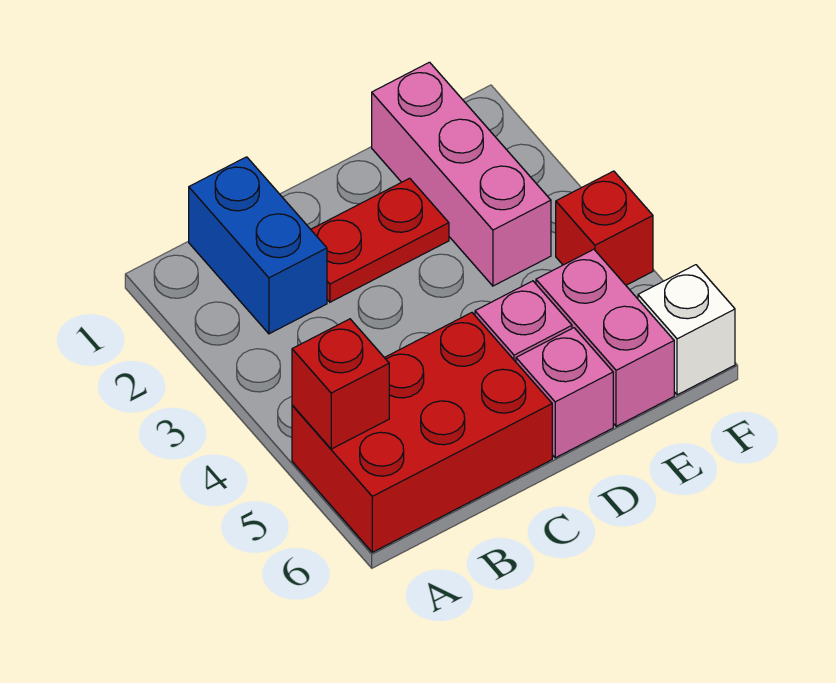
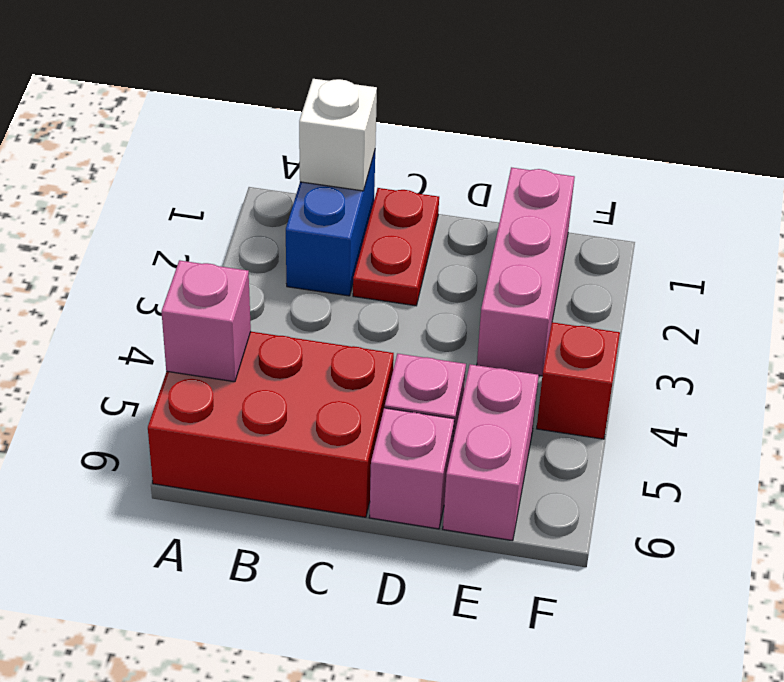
red 1x1 brick [292,319,389,449] -> pink 1x1 brick [161,260,251,382]
red 1x2 plate [311,178,449,302] -> red 1x2 plate turned to [353,188,439,306]
white 1x1 brick [638,265,735,395] -> white 1x1 brick moved to [299,79,377,191]

